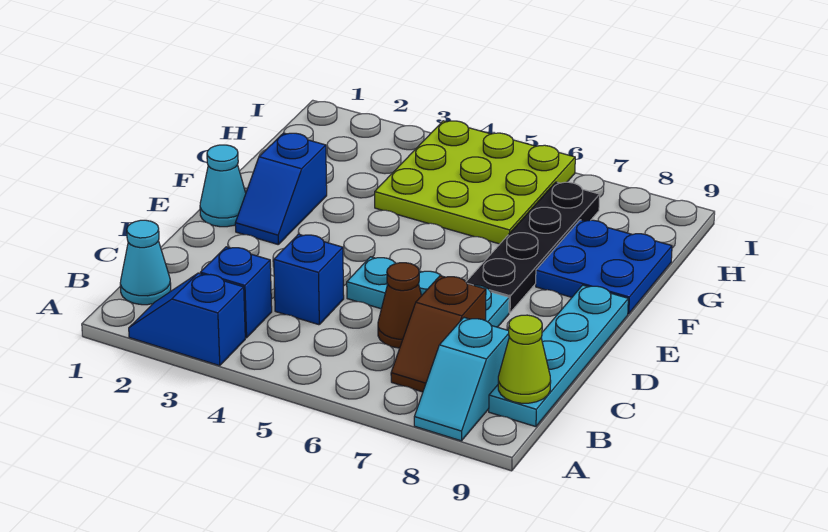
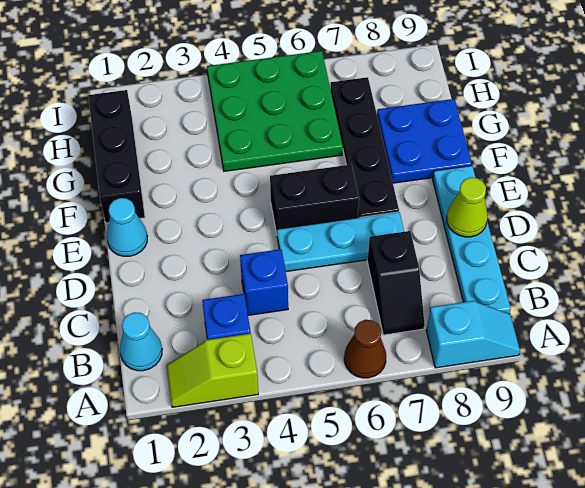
blue 1x2 slope [129,273,245,366] -> lime 1x2 slope [166,334,258,407]
cyan 1x2 slope [414,318,509,441] -> cyan 1x2 slope turned to [426,301,520,368]
brown 1x2 slope [391,276,486,392] -> black 1x2 slope [367,231,425,335]
lime 1x1 cone [498,315,551,403] -> lime 1x1 cone moved to [447,178,488,237]
brown 1x1 cone [378,263,421,348] -> brown 1x1 cone moved to [344,320,386,378]
blue 1x2 slope [235,133,327,244] -> none
none -> black 1x2 brick [270,164,359,234]
none -> black 1x3 brick [88,90,145,223]
lime 3x3 plate [375,121,575,244] -> green 3x3 plate [207,51,343,171]

